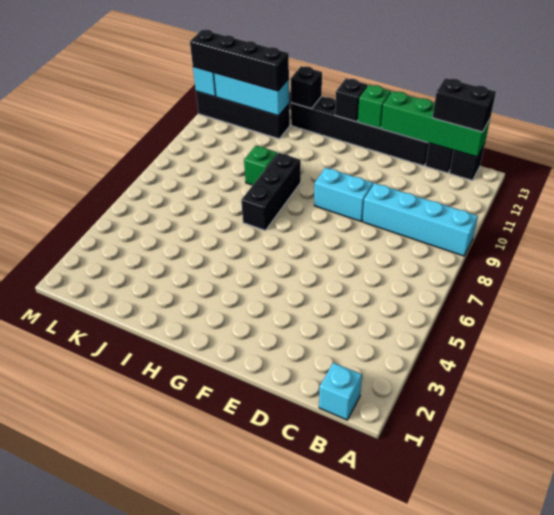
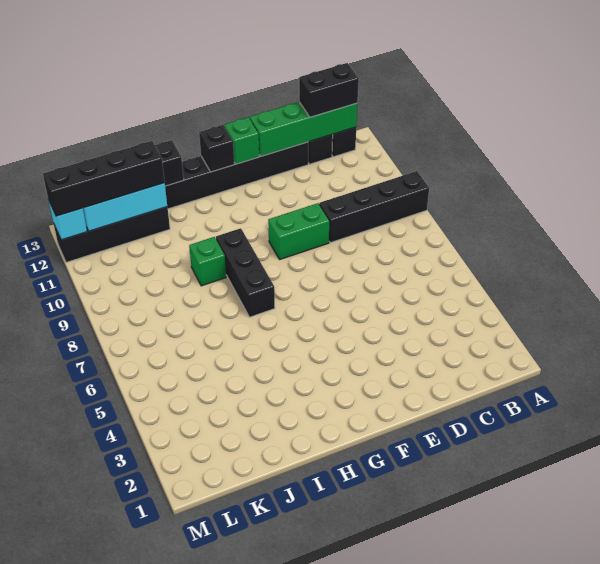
cyan 1x4 brick [363,183,478,256] -> black 1x4 brick [319,171,429,243]
cyan 1x1 brick [319,363,362,420] -> none
cyan 1x2 brick [314,168,373,221] -> green 1x2 brick [268,203,330,260]

